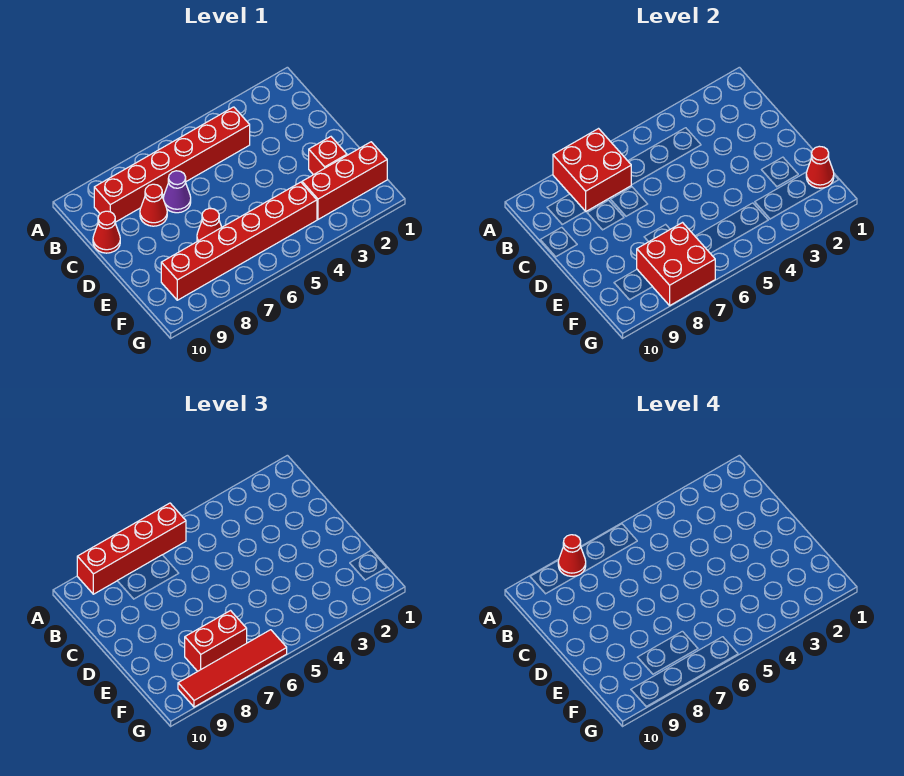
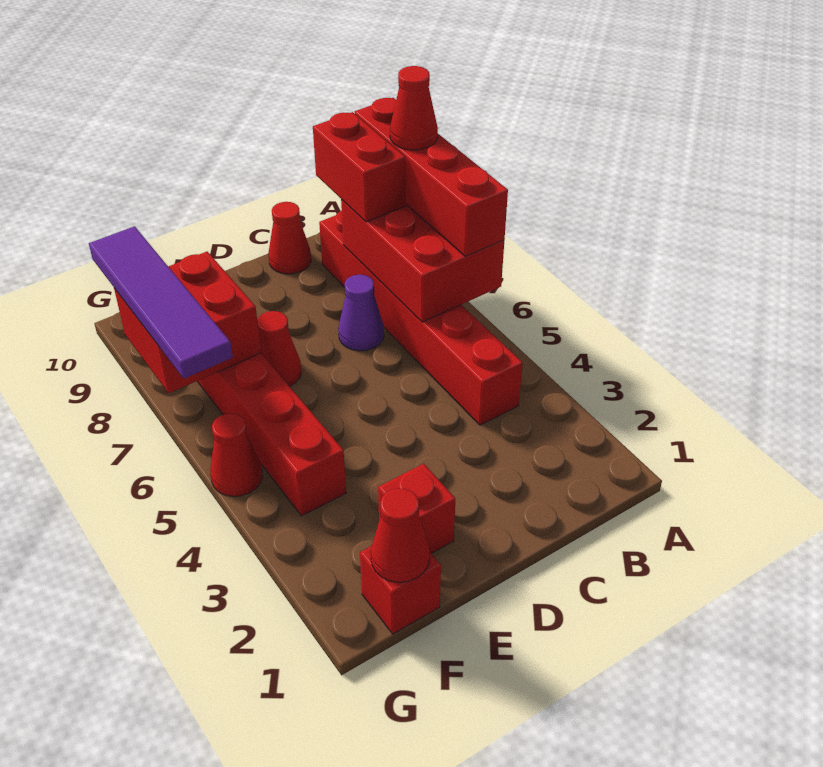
red 2x2 brick [553,129,631,211] -> red 2x3 brick [341,199,504,322]
red 1x1 cone [140,184,167,226] -> red 1x1 cone moved to [210,413,263,497]
red 1x3 brick [302,142,387,219] -> red 1x1 brick [360,546,441,634]
red 1x2 brick [185,611,247,671] -> red 1x2 brick moved to [313,112,406,222]
red 1x4 tile [178,630,287,707] -> purple 1x4 tile [89,226,233,378]

